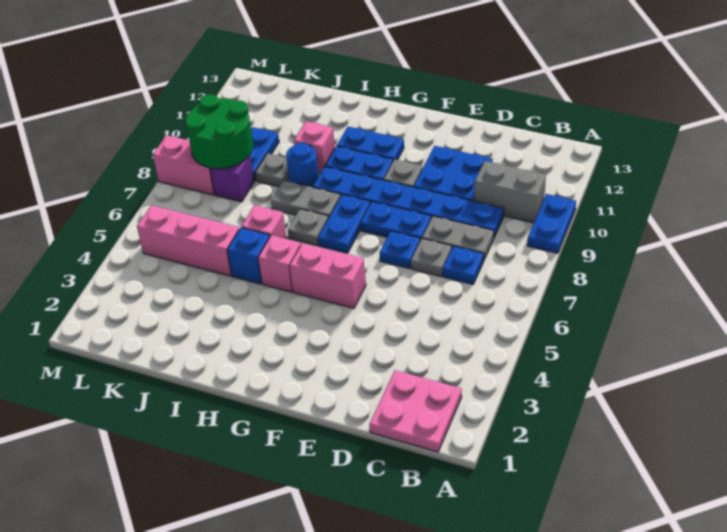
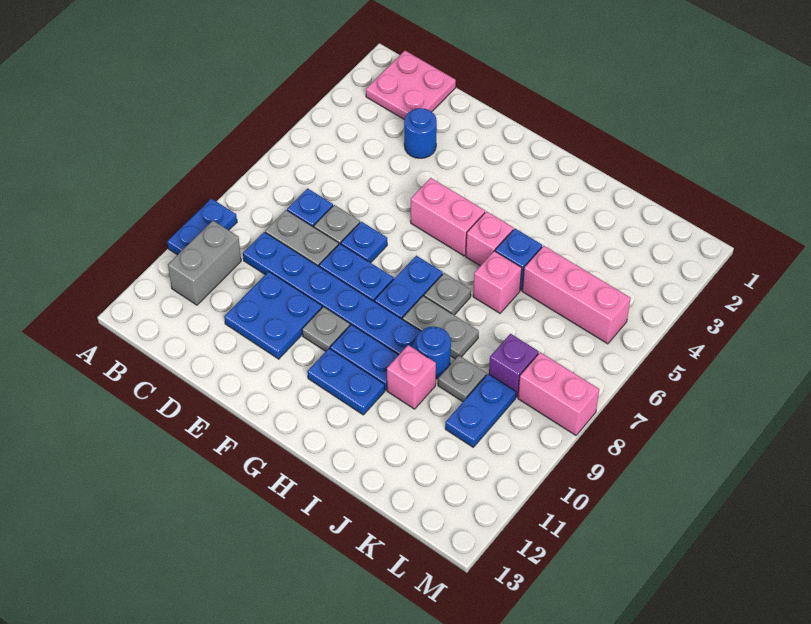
grey 1x2 brick [475,161,546,223] -> grey 1x2 brick turned to [168,221,241,305]
none -> blue 1x1 round brick [404,108,437,158]
green 2x2 round brick [185,94,253,169] -> none

